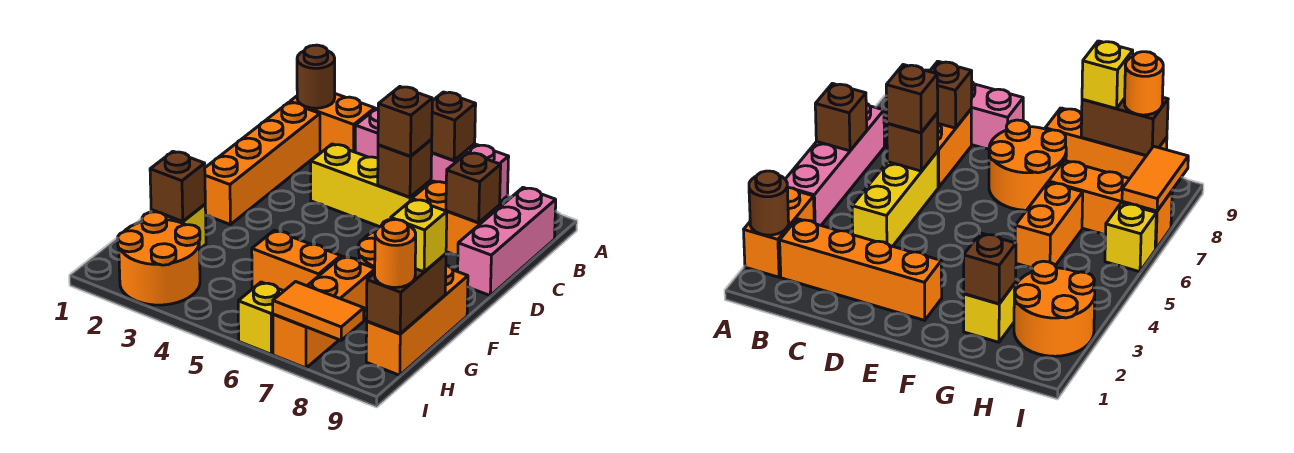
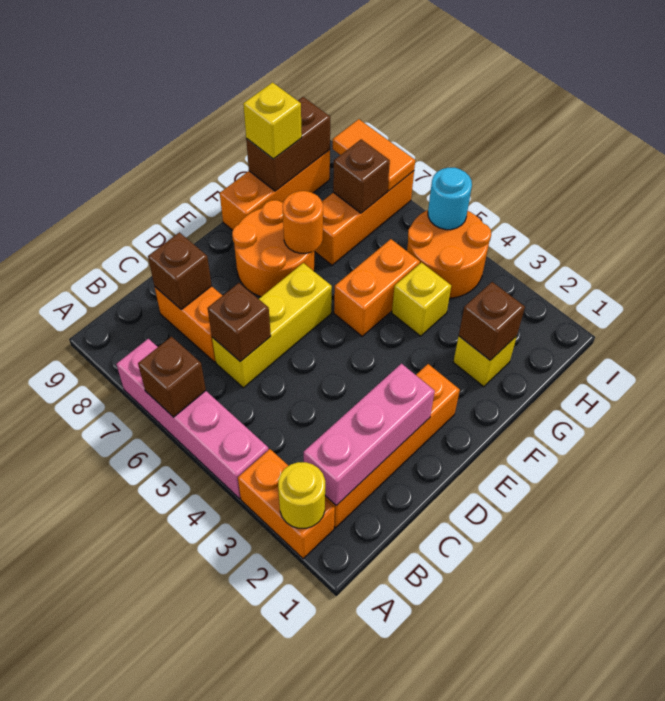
brown 1x1 round brick [297,45,335,108] -> yellow 1x1 round brick [278,462,325,528]
pink 1x3 brick [458,188,556,295] -> pink 1x3 brick moved to [304,364,435,506]
yellow 1x3 brick [311,144,431,227] -> yellow 1x3 brick turned to [212,263,332,388]
brown 1x1 brick [378,87,432,156] -> brown 1x1 brick moved to [333,139,390,213]
orange 1x2 brick [252,230,341,291] -> orange 1x2 brick turned to [334,239,420,336]
orange 2x2 round brick [118,212,200,305] -> orange 2x2 round brick moved to [407,210,491,298]
orange 1x1 round brick [375,219,416,288] -> orange 1x1 round brick moved to [283,191,323,253]
none -> cyan 1x1 round brick [428,168,472,230]
yellow 1x1 brick [238,282,283,354] -> yellow 1x1 brick moved to [392,263,451,336]

